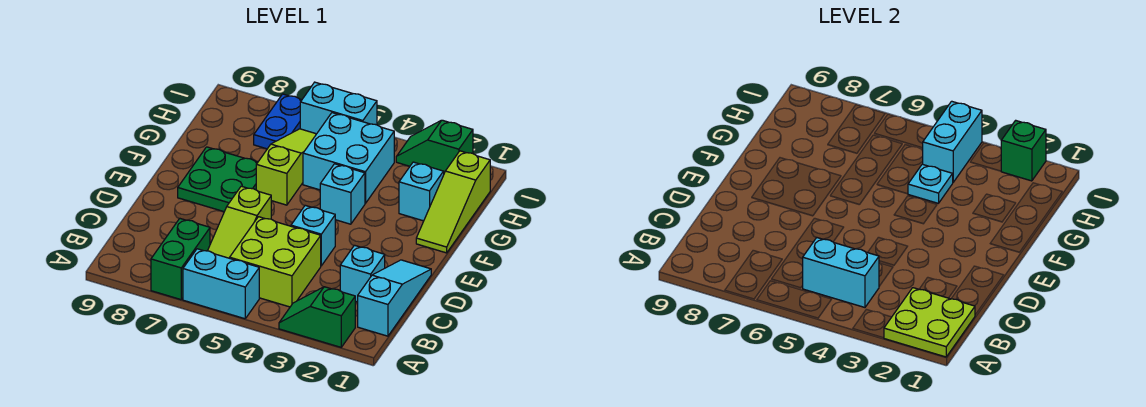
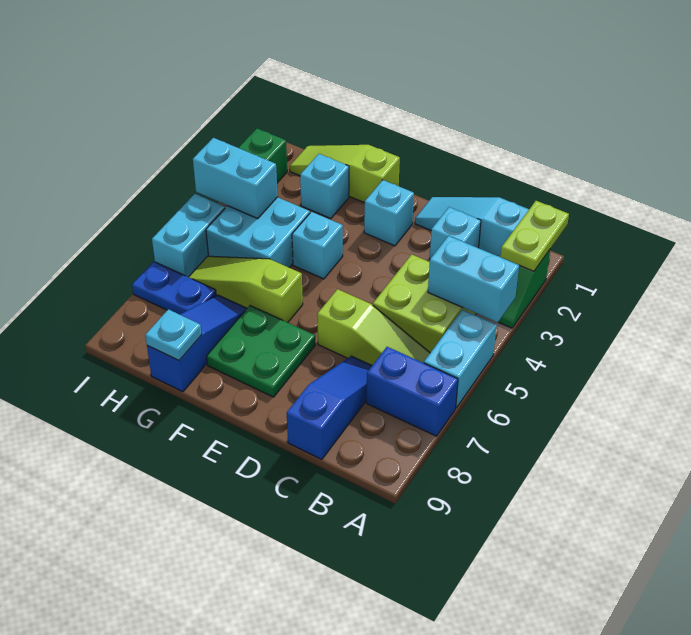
lime 2x2 plate [884,288,975,357] -> lime 1x2 plate [500,201,569,271]
green 1x2 brick [151,219,210,300] -> blue 1x2 brick [366,347,458,436]
cyan 1x2 brick [803,238,879,307] -> cyan 1x2 brick turned to [428,236,519,322]
none -> blue 1x3 slope [287,356,372,459]
cyan 1x1 brick [291,205,335,266] -> cyan 1x1 brick moved to [364,180,414,246]
lime 1x3 slope [416,151,490,253] -> lime 1x3 slope turned to [290,145,400,203]
cyan 1x1 plate [908,164,953,203] -> cyan 1x1 plate moved to [145,309,202,360]
none -> blue 1x3 slope [147,295,247,392]
green 1x1 brick [1001,120,1046,181] -> none

